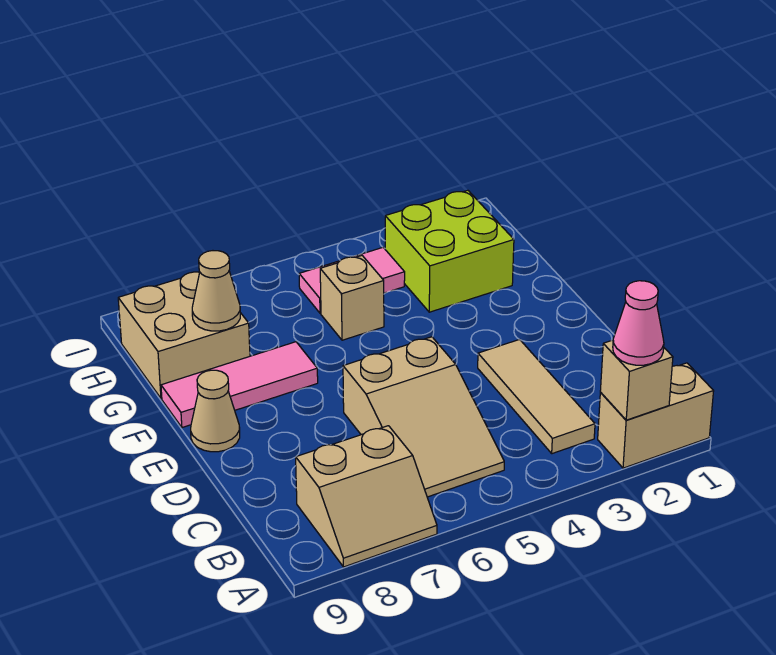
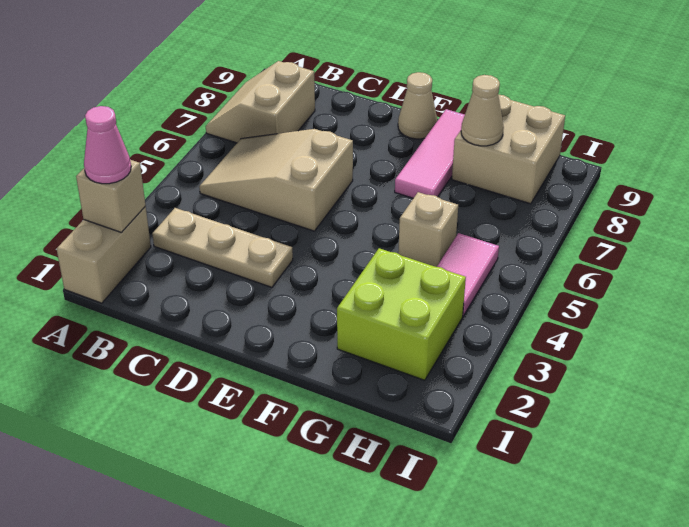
tan 1x3 tile [478,339,595,454] -> tan 1x3 plate [152,208,293,287]

